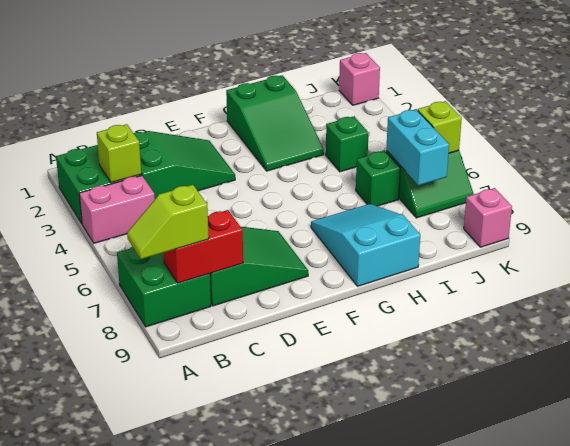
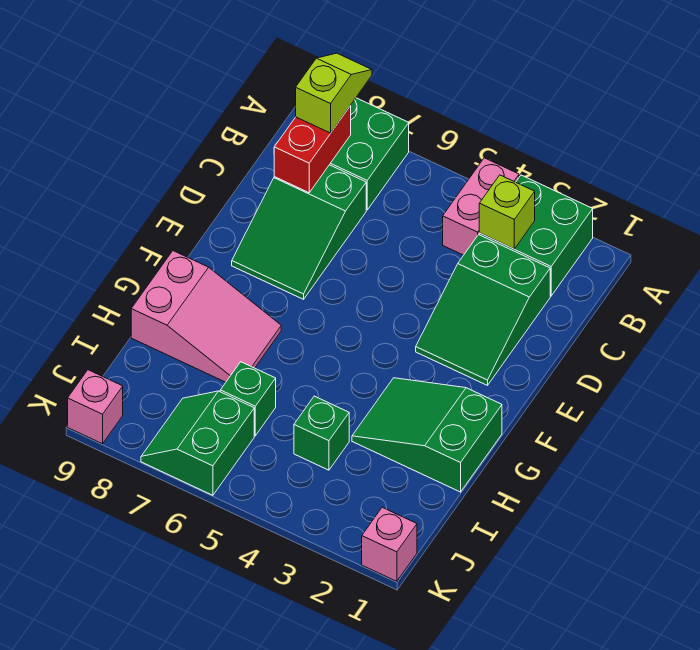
cyan 2x3 slope [311,204,420,286] -> pink 2x3 slope [131,251,281,382]
cyan 1x2 brick [386,110,449,185] -> none
lime 1x1 brick [418,101,462,153] -> none

